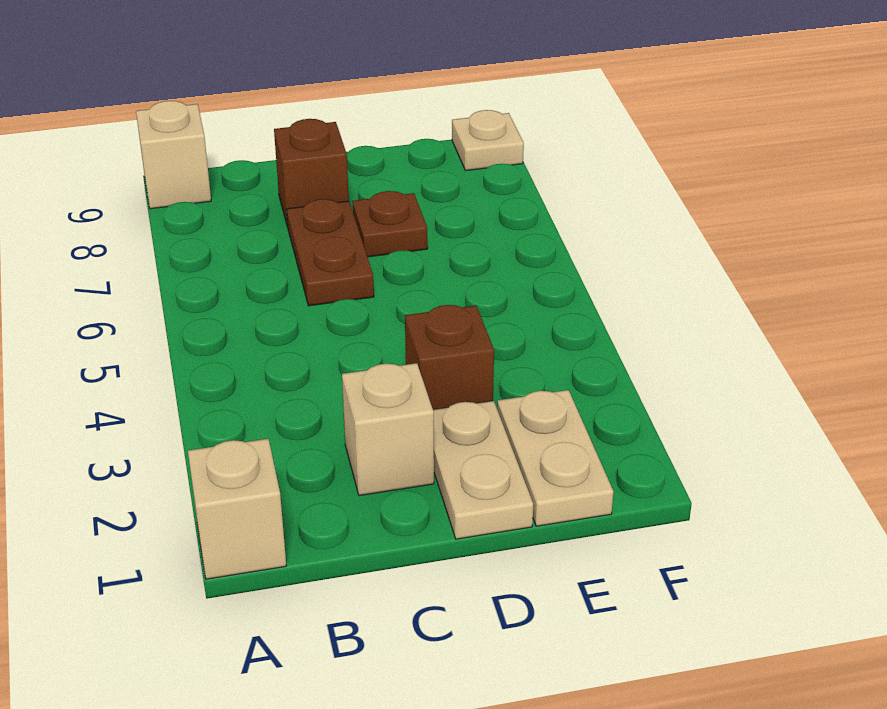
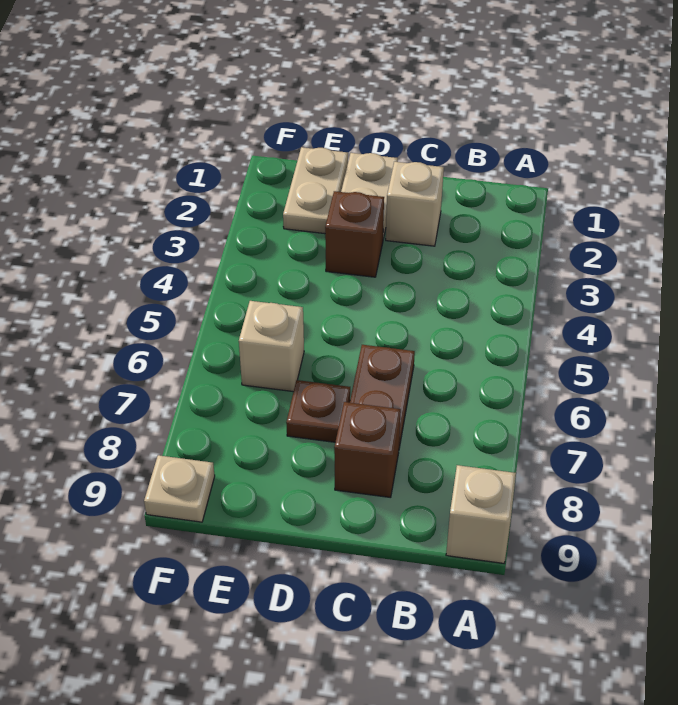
tan 1x1 brick [188,439,286,579] -> tan 1x1 brick moved to [239,301,304,392]

